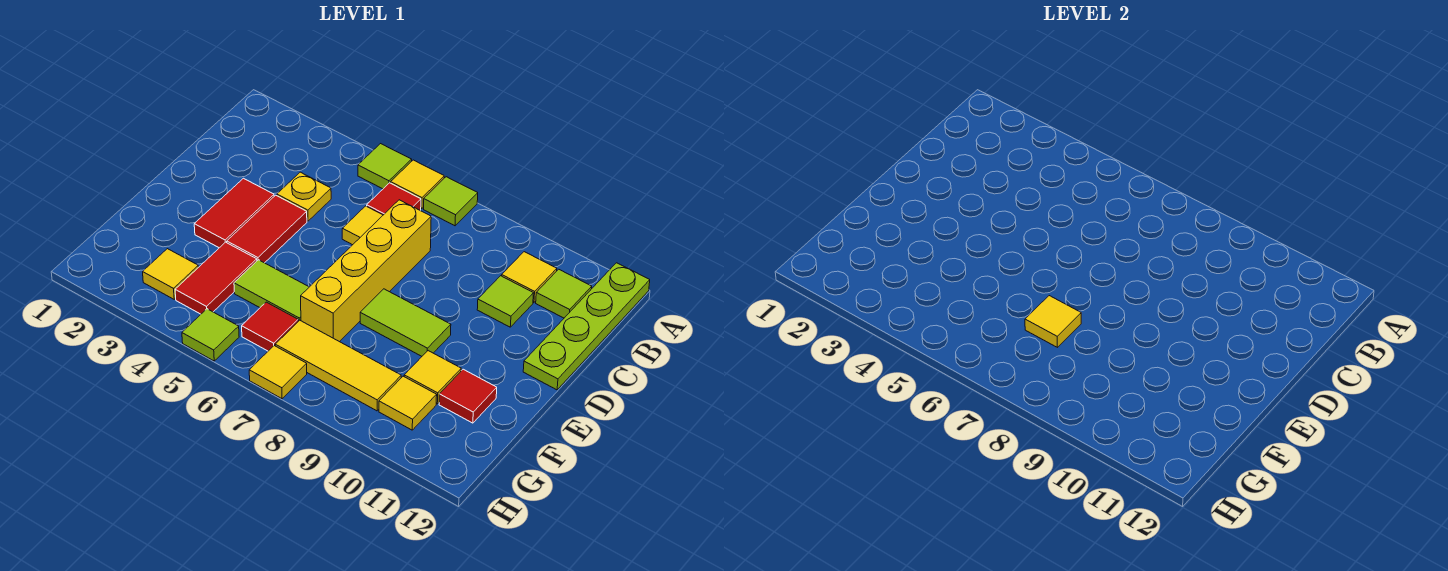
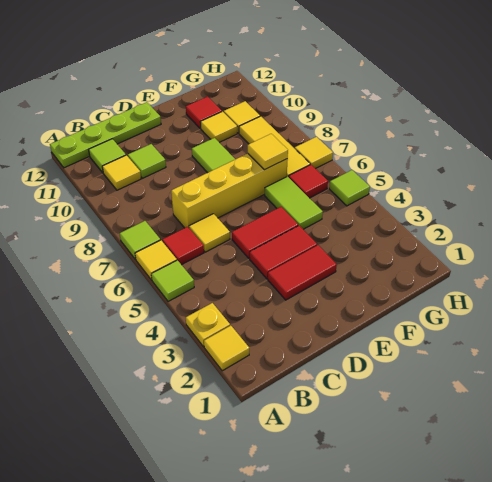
yellow 1x1 plate [277,172,331,221] -> yellow 1x1 plate moved to [186,303,230,347]
red 1x2 tile [175,242,257,314] -> red 1x2 tile moved to [232,207,298,258]
yellow 1x1 tile [143,249,198,299] -> yellow 1x1 tile moved to [204,326,249,371]

